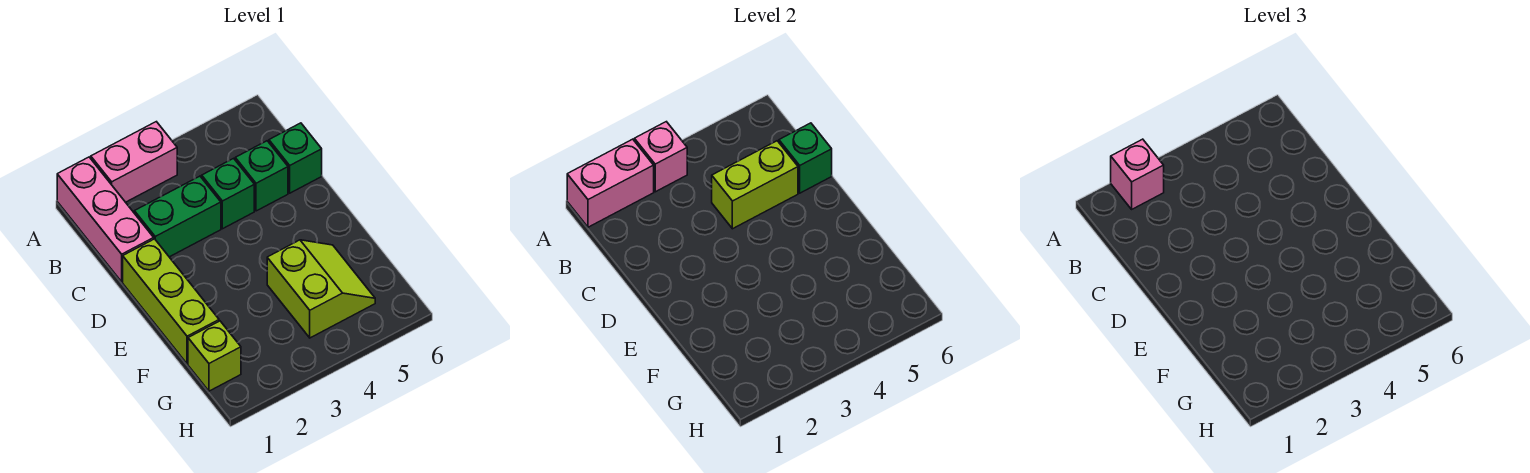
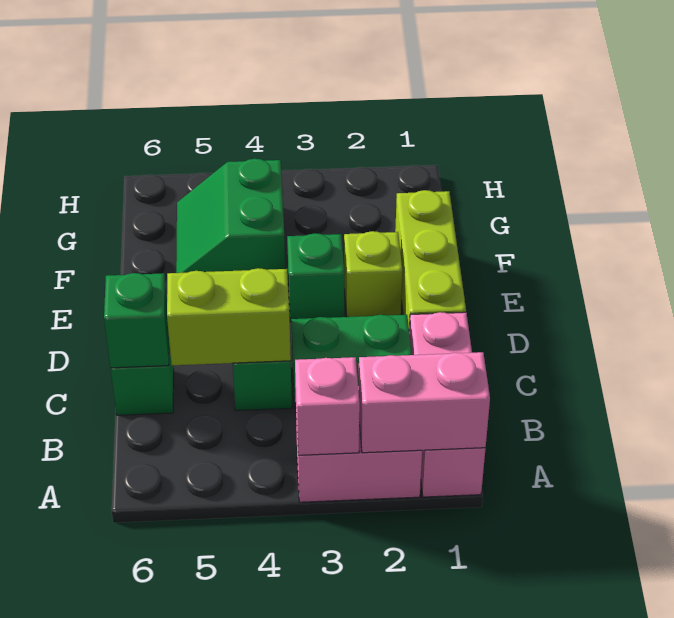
pink 1x1 brick [1111,139,1164,209] -> none
green 1x1 brick [235,141,288,211] -> green 1x1 brick moved to [287,233,344,322]
lime 2x2 slope [267,240,375,338] -> green 2x2 slope [176,159,285,273]
lime 1x1 brick [188,321,241,391] -> lime 1x1 brick moved to [344,231,402,317]

